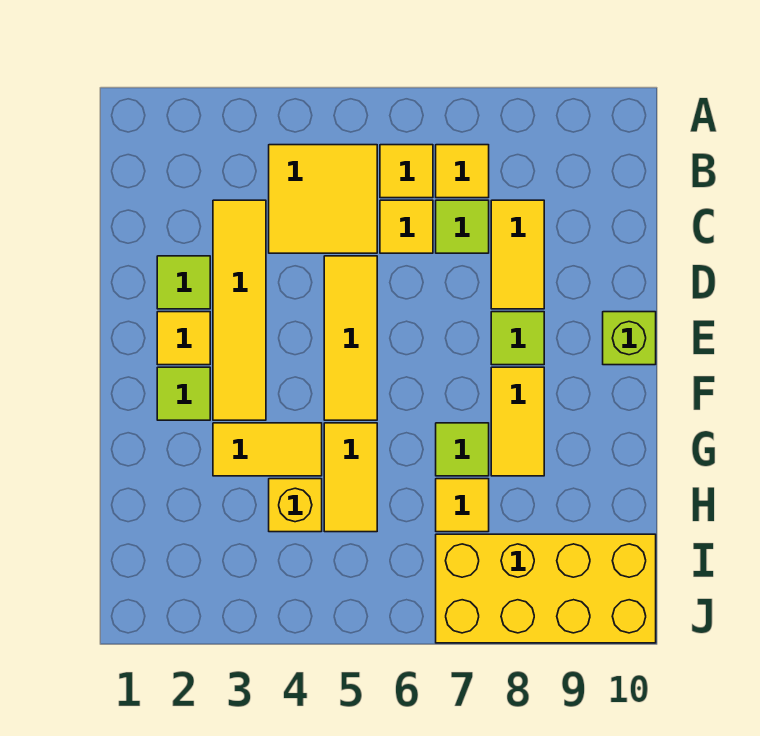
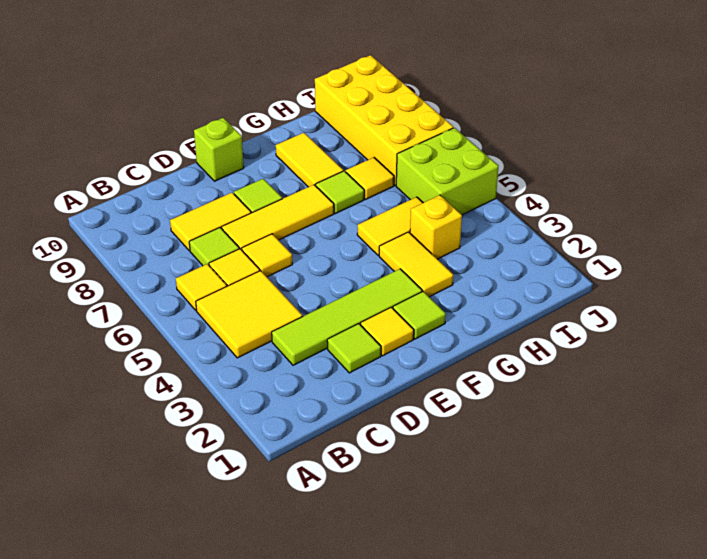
yellow 1x1 tile [436,145,489,198] -> yellow 1x1 tile moved to [242,234,292,277]
yellow 1x4 tile [213,200,266,420] -> lime 1x4 tile [272,269,422,365]
yellow 1x3 tile [324,256,377,420] -> yellow 1x3 tile moved to [222,185,334,250]
yellow 1x2 tile [491,367,544,476] -> yellow 1x2 tile turned to [276,133,343,187]
none -> lime 2x2 brick [396,128,498,215]

